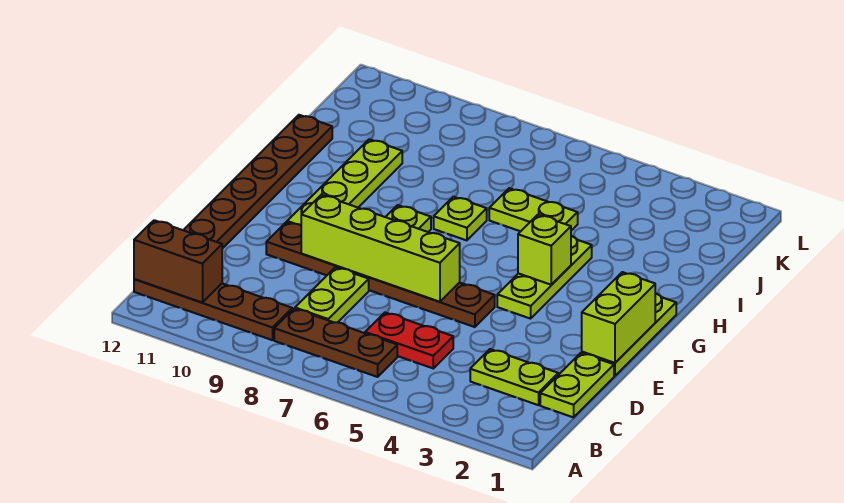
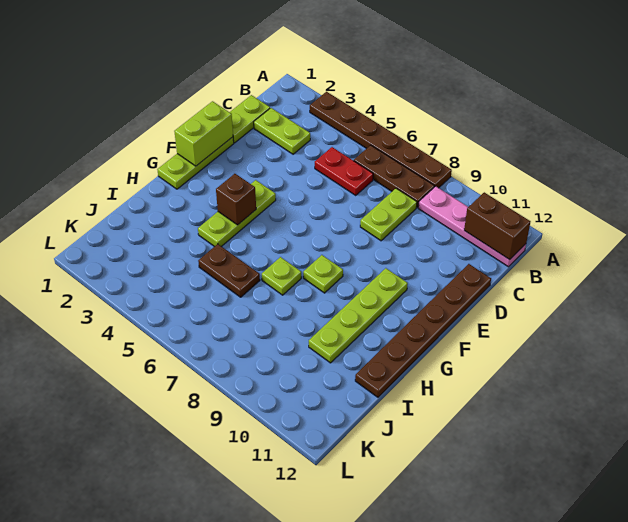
brown 1x4 plate [134,279,292,340] -> pink 1x4 plate [418,186,526,267]
brown 1x6 plate [266,222,495,327] -> brown 1x6 plate moved to [310,92,452,188]
lime 1x4 brick [301,195,460,302] -> none
lime 1x1 brick [518,215,571,285] -> brown 1x1 brick [216,174,256,225]
lime 1x2 plate [489,188,578,231] -> brown 1x2 plate [198,244,260,297]

